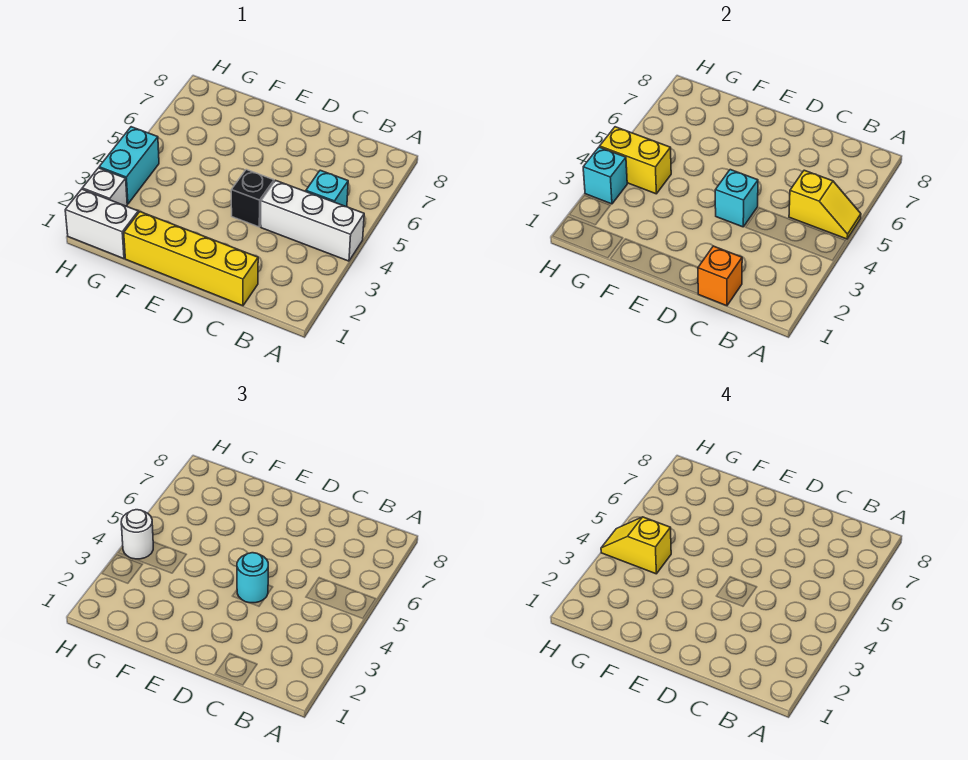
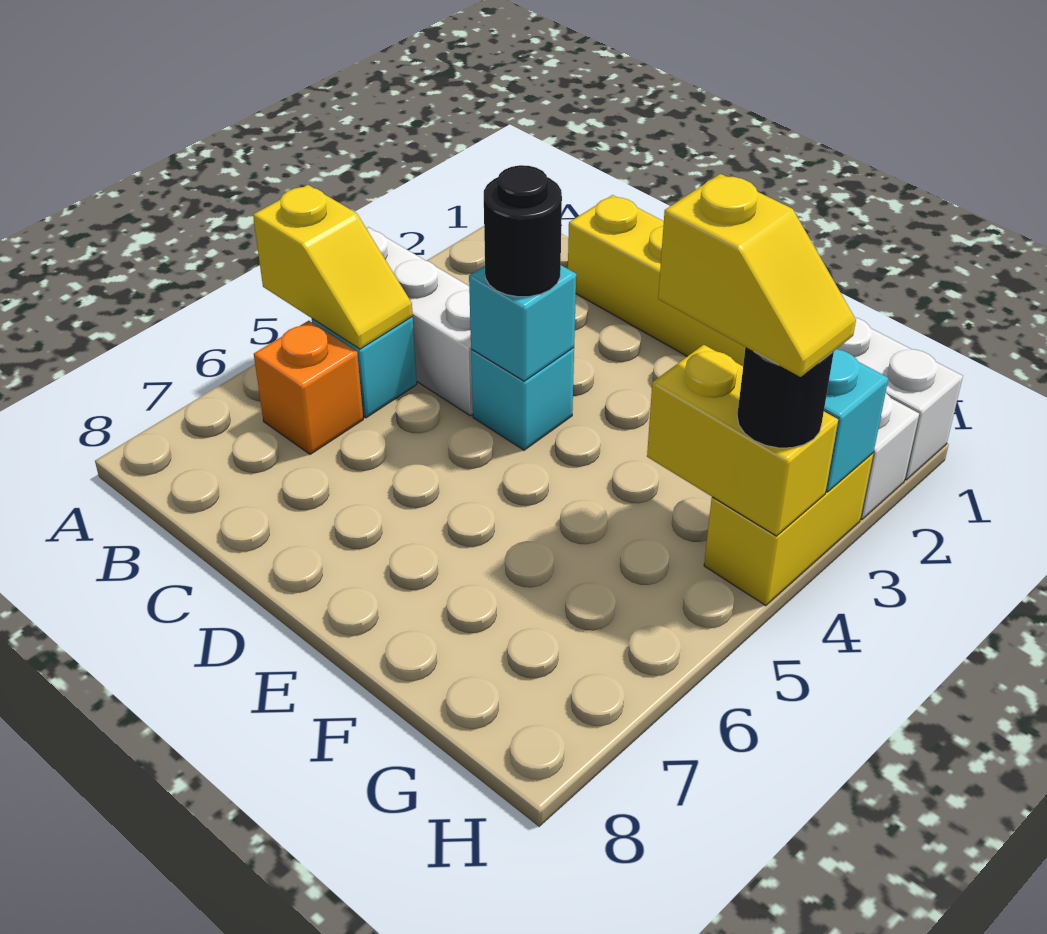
yellow 1x2 slope [789,170,861,239] -> yellow 1x2 slope turned to [253,185,413,349]
orange 1x1 brick [698,246,742,306] -> orange 1x1 brick moved to [254,321,363,454]
black 1x1 brick [231,170,274,227] -> cyan 1x1 brick [471,348,574,450]
cyan 1x1 round brick [237,553,268,603] -> black 1x1 round brick [484,165,562,297]
cyan 1x2 brick [99,127,159,204] -> yellow 1x2 brick [704,453,873,606]
white 1x1 round brick [121,510,153,559] -> black 1x1 round brick [737,347,834,448]

